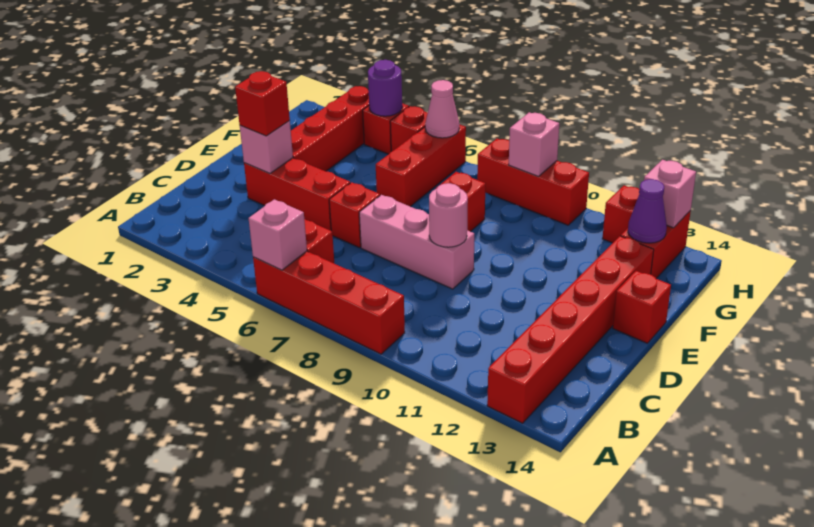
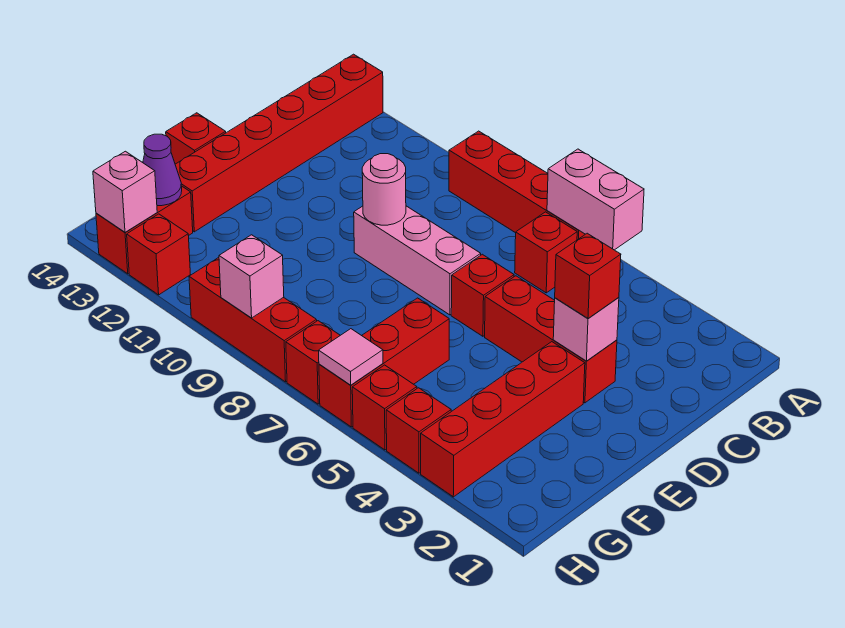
pink 1x1 brick [249,199,307,270] -> pink 1x2 brick [547,149,644,250]
red 1x1 brick [436,172,486,232] -> red 1x1 brick moved to [286,321,340,404]
purple 1x1 round brick [368,60,402,116] -> none
pink 1x1 cone [425,80,459,138] -> pink 1x1 tile [319,329,383,385]

